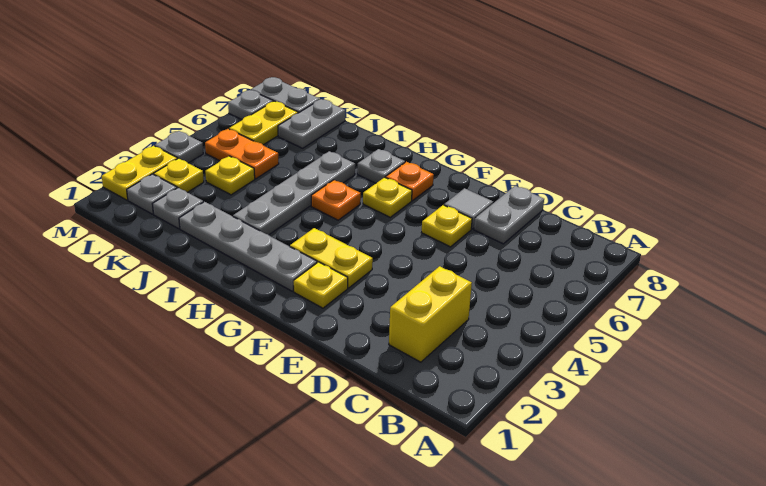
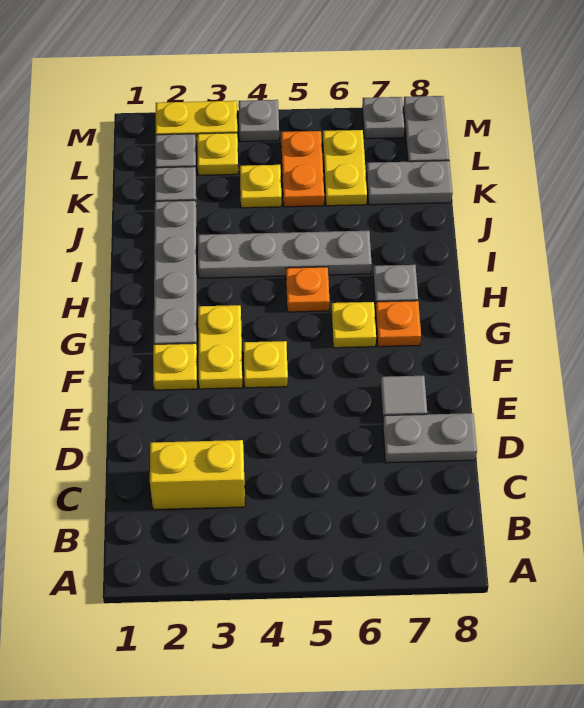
yellow 1x1 plate [421,205,472,247] -> yellow 1x1 plate moved to [244,341,288,388]
yellow 1x2 plate [229,101,298,145] -> yellow 1x2 plate turned to [323,130,367,206]

